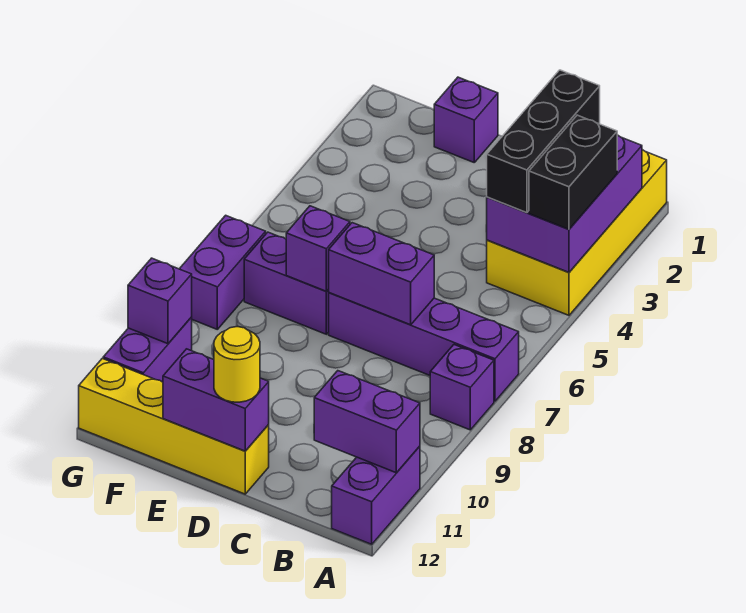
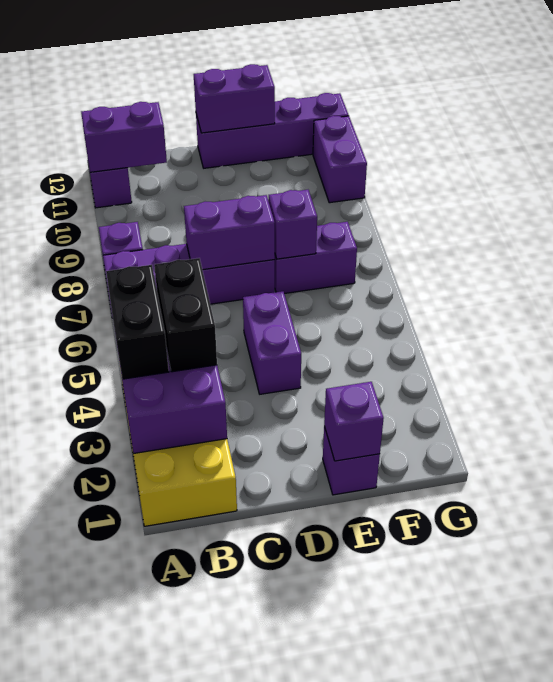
black 1x3 brick [487,70,600,213] -> black 1x2 brick [154,258,217,372]
yellow 1x4 brick [79,358,269,494] -> purple 1x4 brick [196,93,349,168]
yellow 1x1 round brick [214,327,260,402] -> none
purple 1x2 brick [180,215,266,329] -> purple 1x2 brick moved to [243,291,301,394]
purple 1x1 brick [128,258,192,344] -> purple 1x1 brick moved to [324,382,384,461]

